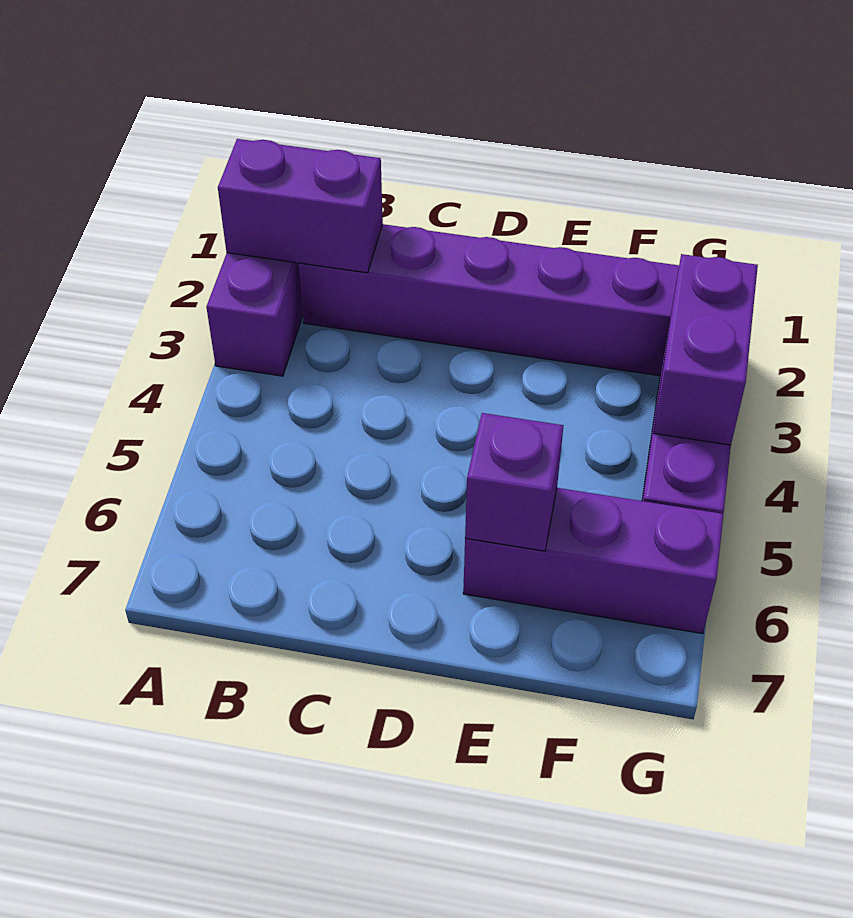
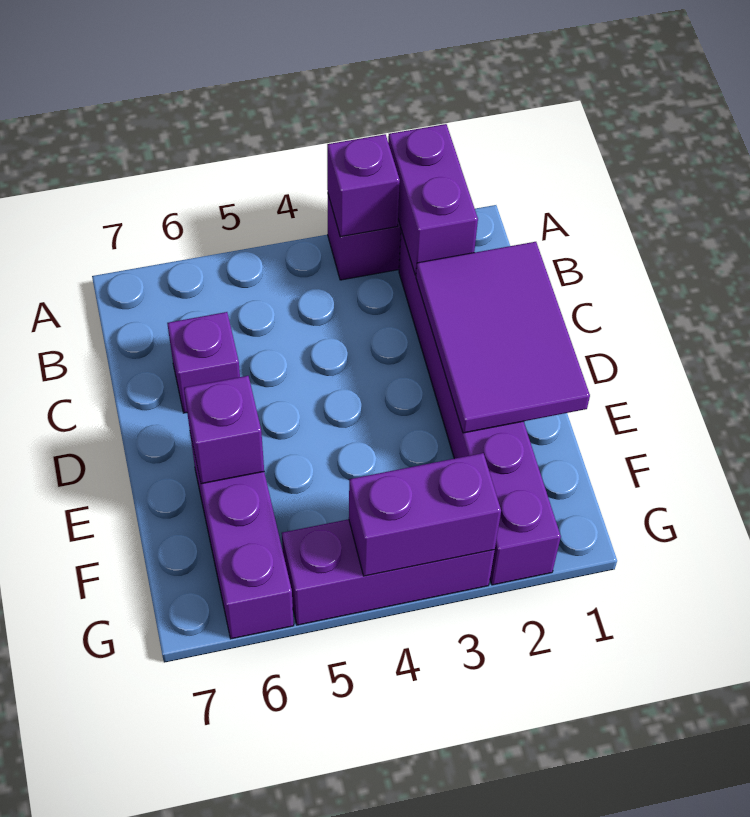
none -> purple 1x1 brick [327,134,400,237]
none -> purple 2x3 tile [416,242,590,433]
none -> purple 1x1 brick [167,312,240,413]

